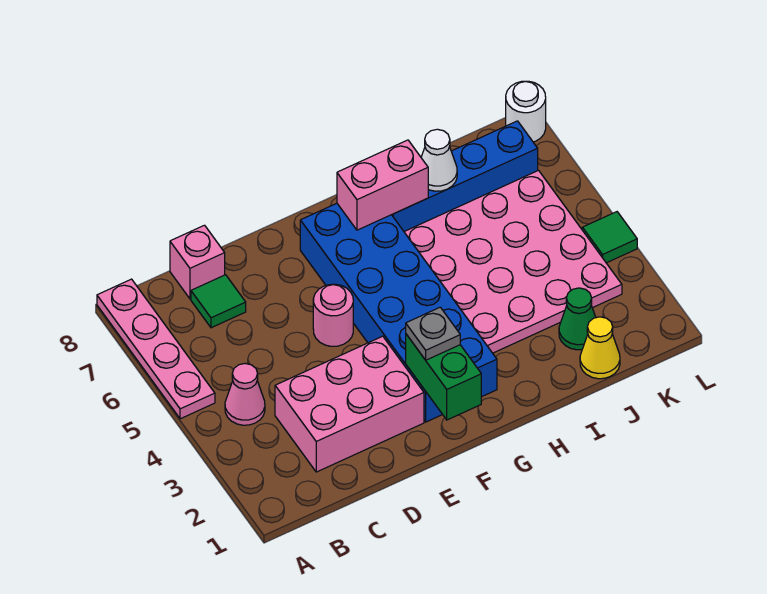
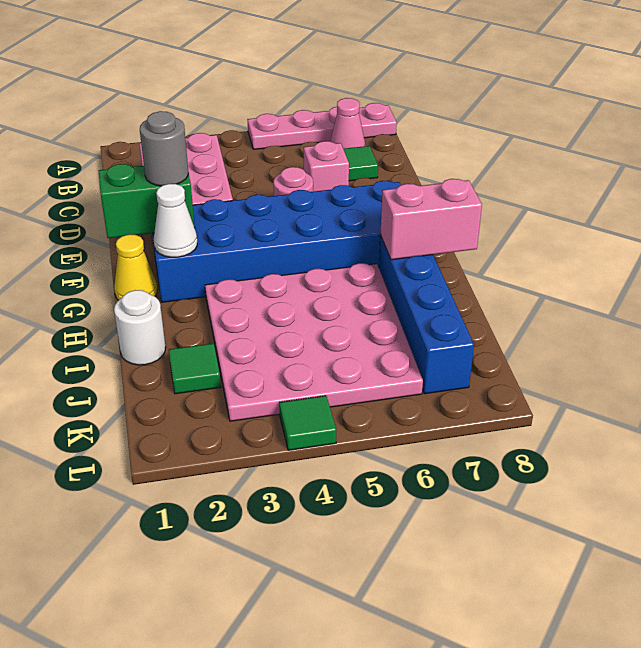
pink 1x1 cone [225,364,265,425] -> pink 1x1 cone moved to [330,98,365,149]
pink 1x1 brick [170,225,225,299] -> pink 1x1 brick moved to [304,141,349,191]
grey 1x1 plate [406,307,460,360] -> grey 1x1 round brick [140,111,188,186]
pink 1x2 brick [337,140,428,230] -> pink 1x2 brick turned to [380,179,482,260]
white 1x1 cone [421,129,457,191] -> white 1x1 cone moved to [154,184,197,257]
yellow 1x1 cone [580,317,620,379] -> yellow 1x1 cone moved to [114,235,157,300]
green 1x1 cone [559,288,596,350] -> green 1x1 tile [169,343,221,394]
white 1x1 round brick [506,81,546,142] -> white 1x1 round brick moved to [114,290,165,365]

